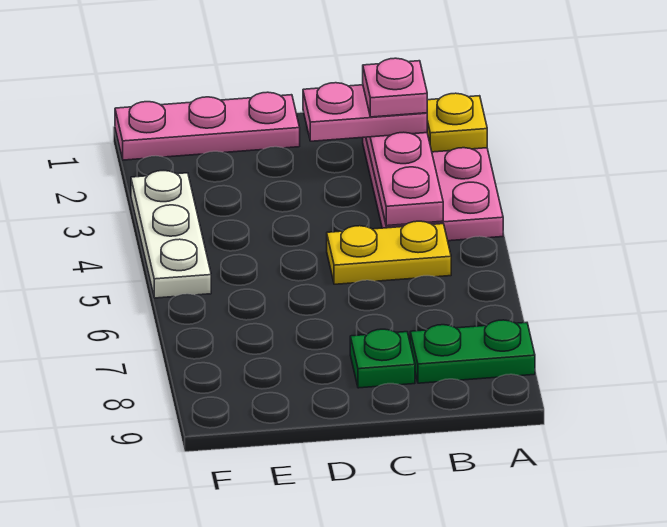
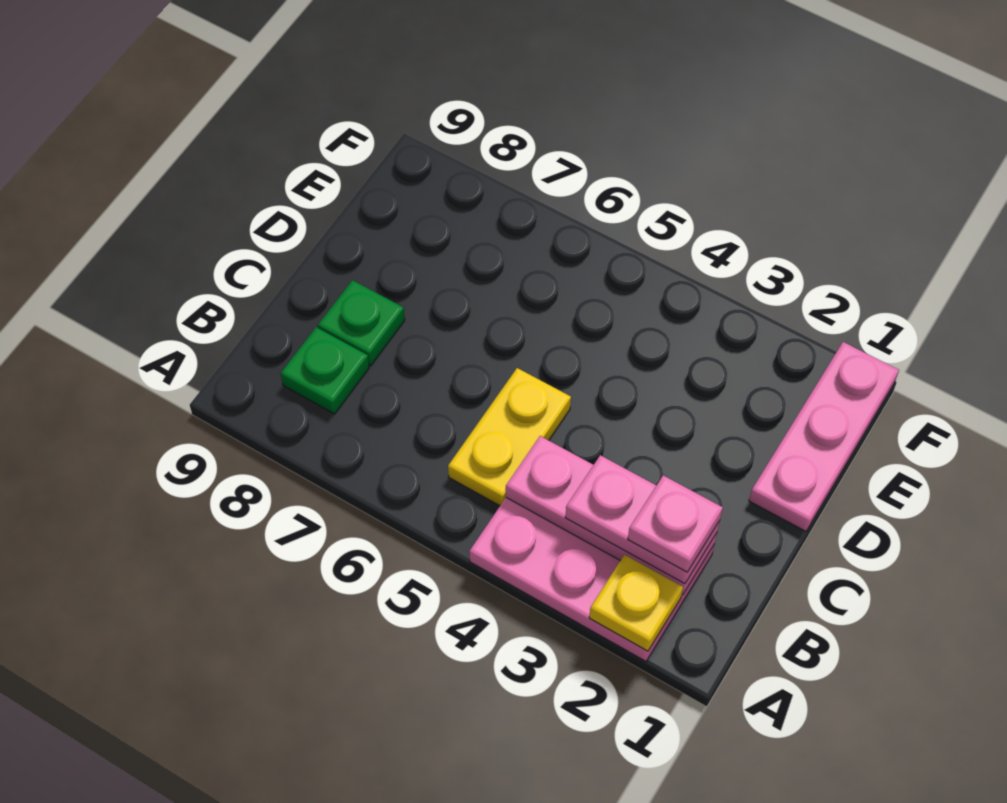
green 1x2 plate [410,320,535,383] -> green 1x1 plate [281,327,369,414]
pink 1x2 plate [303,83,427,141] -> pink 1x2 plate turned to [565,455,720,584]
white 1x3 plate [131,171,211,298] -> none

